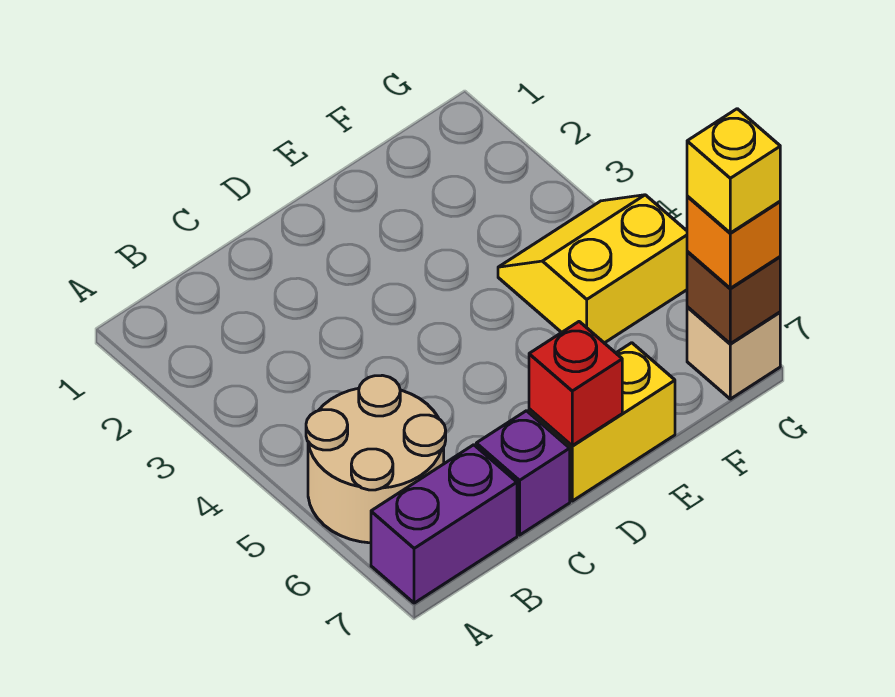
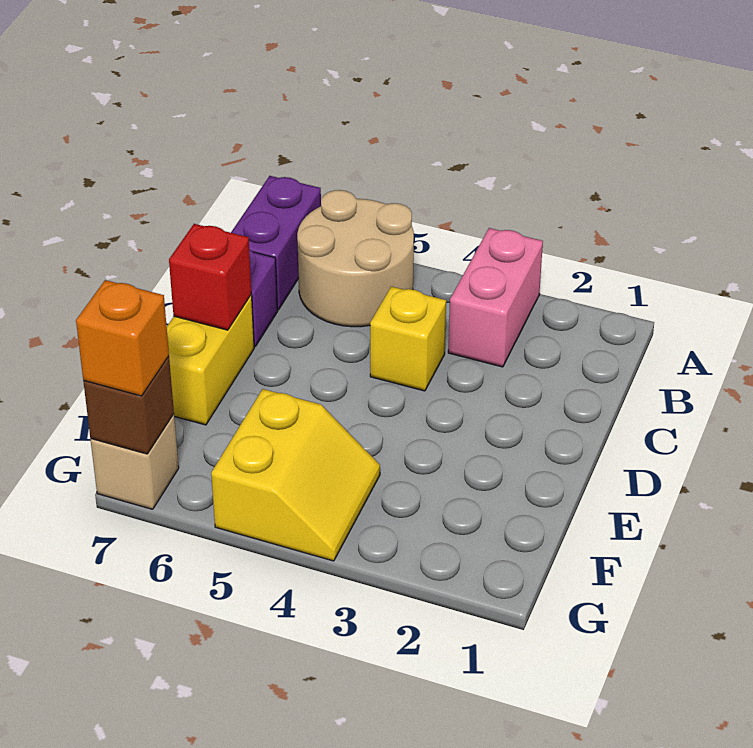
none -> pink 1x2 brick [448,228,543,367]
yellow 1x1 brick [687,109,780,233] -> yellow 1x1 brick moved to [370,286,446,391]

